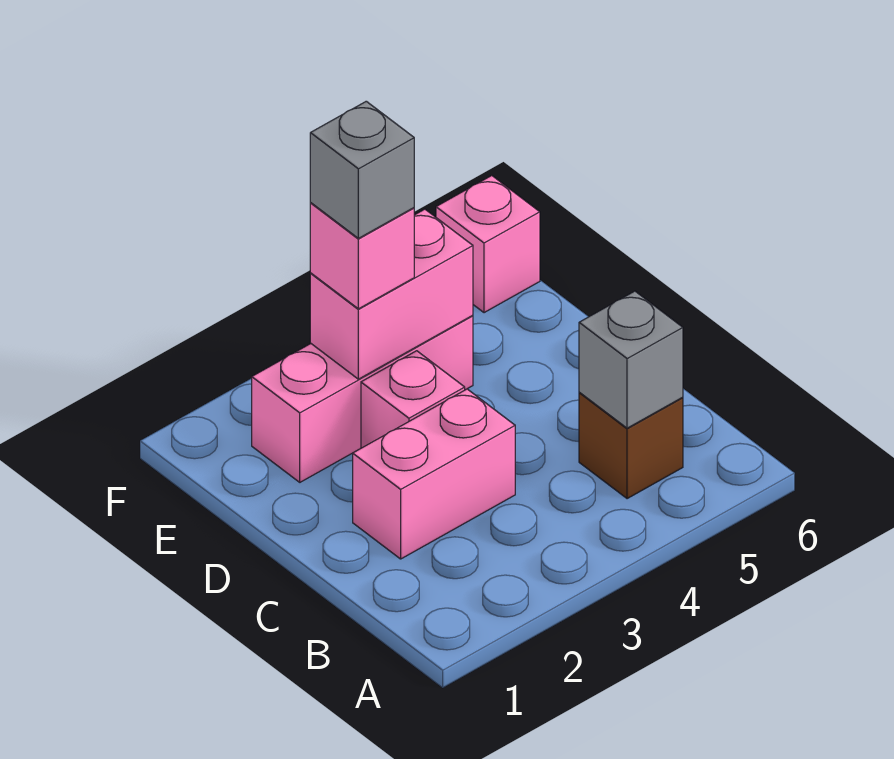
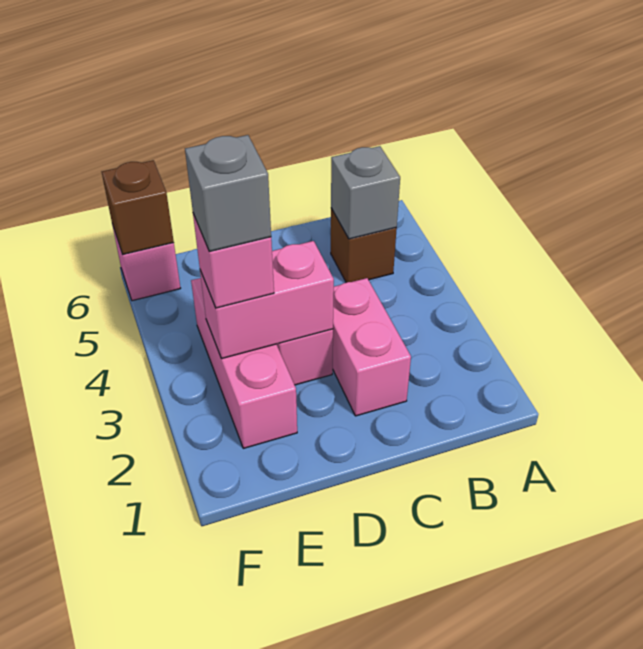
pink 1x2 brick [310,209,473,379] -> pink 1x2 brick turned to [200,241,334,359]
none -> brown 1x1 brick [102,160,174,255]

